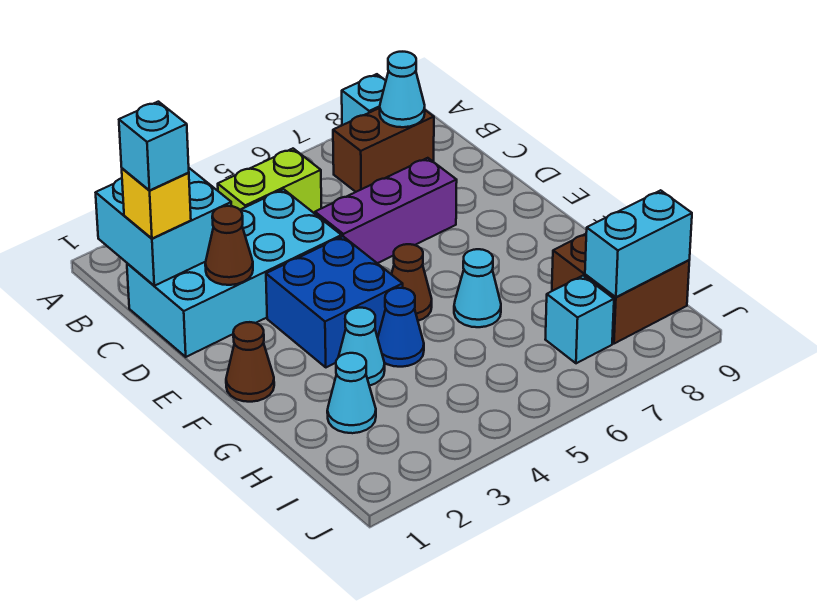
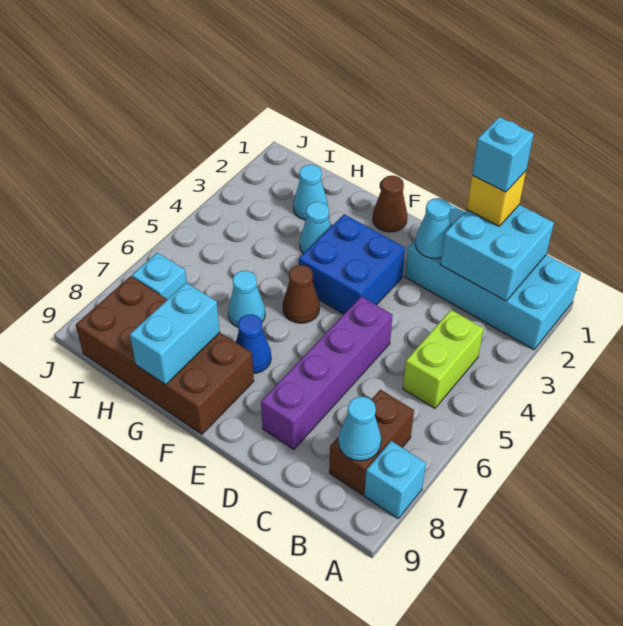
cyan 2x4 brick [127,189,342,357] -> cyan 2x4 brick turned to [405,204,581,350]
brown 1x1 cone [205,206,253,285] -> cyan 1x1 cone [415,198,451,258]
purple 1x3 brick [315,158,457,263] -> purple 1x4 brick [261,296,393,450]
blue 1x1 cone [378,288,424,367] -> blue 1x1 cone moved to [236,314,271,374]
brown 2x2 brick [552,234,689,344] -> brown 2x4 brick [76,276,254,434]
cyan 1x2 brick [585,190,692,297] -> cyan 1x2 brick moved to [130,283,220,385]

